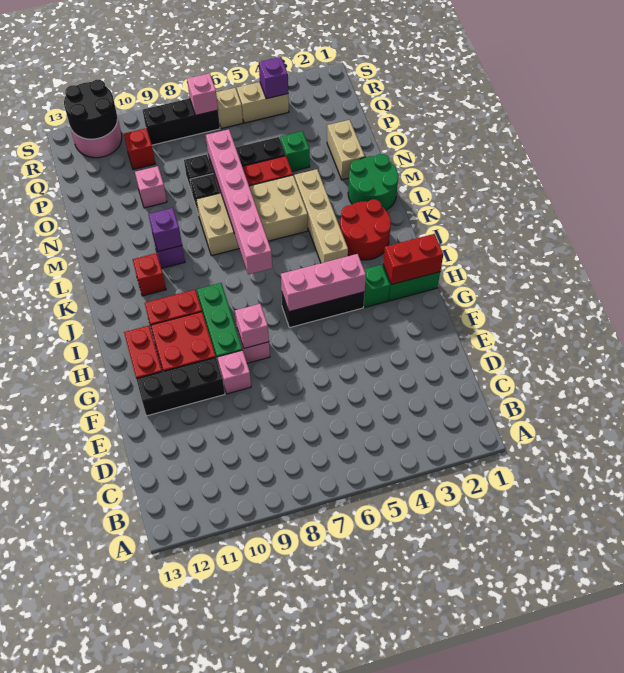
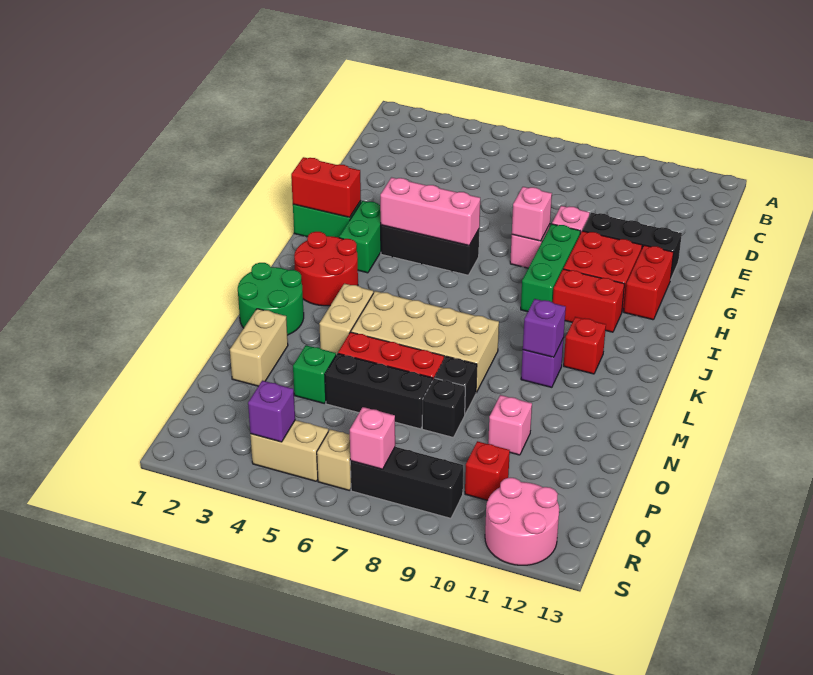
green 1x1 brick [364,264,390,307] -> green 1x2 brick [339,201,381,273]
tan 1x4 brick [294,169,348,263] -> tan 1x2 brick [319,284,373,355]
pink 1x6 brick [206,129,272,274] -> none
black 2x2 round brick [64,80,118,139] -> none

